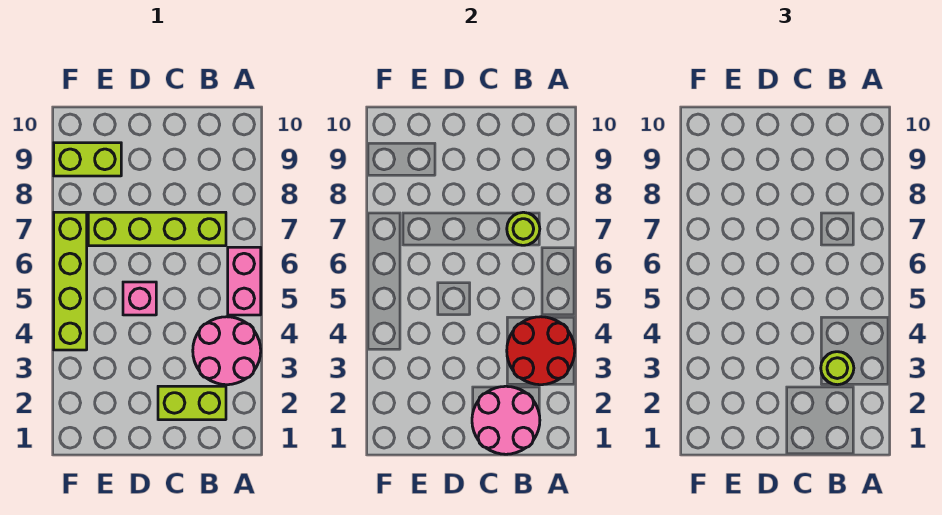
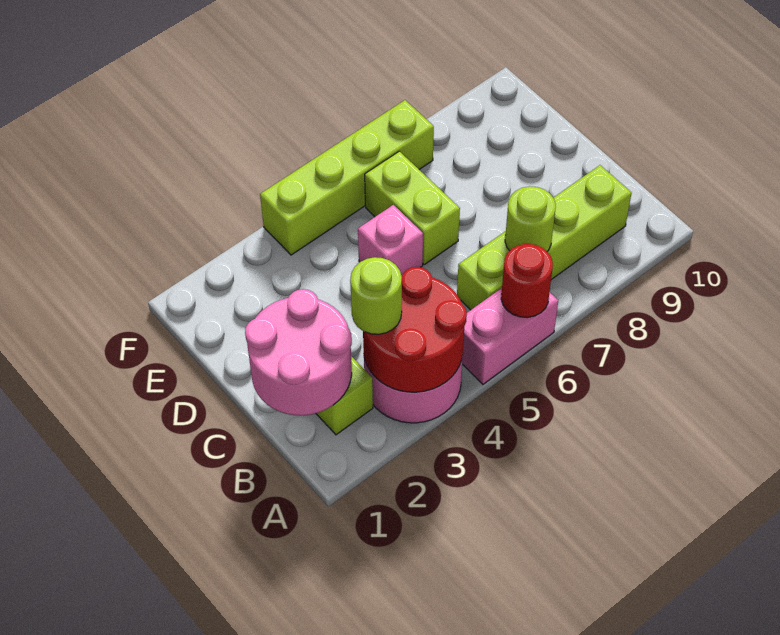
none -> red 1x1 round brick [501,244,553,318]
lime 1x4 brick [88,212,226,246] -> lime 1x4 brick turned to [457,165,632,310]
lime 1x2 brick [54,143,121,176] -> lime 1x2 brick moved to [365,151,460,264]

